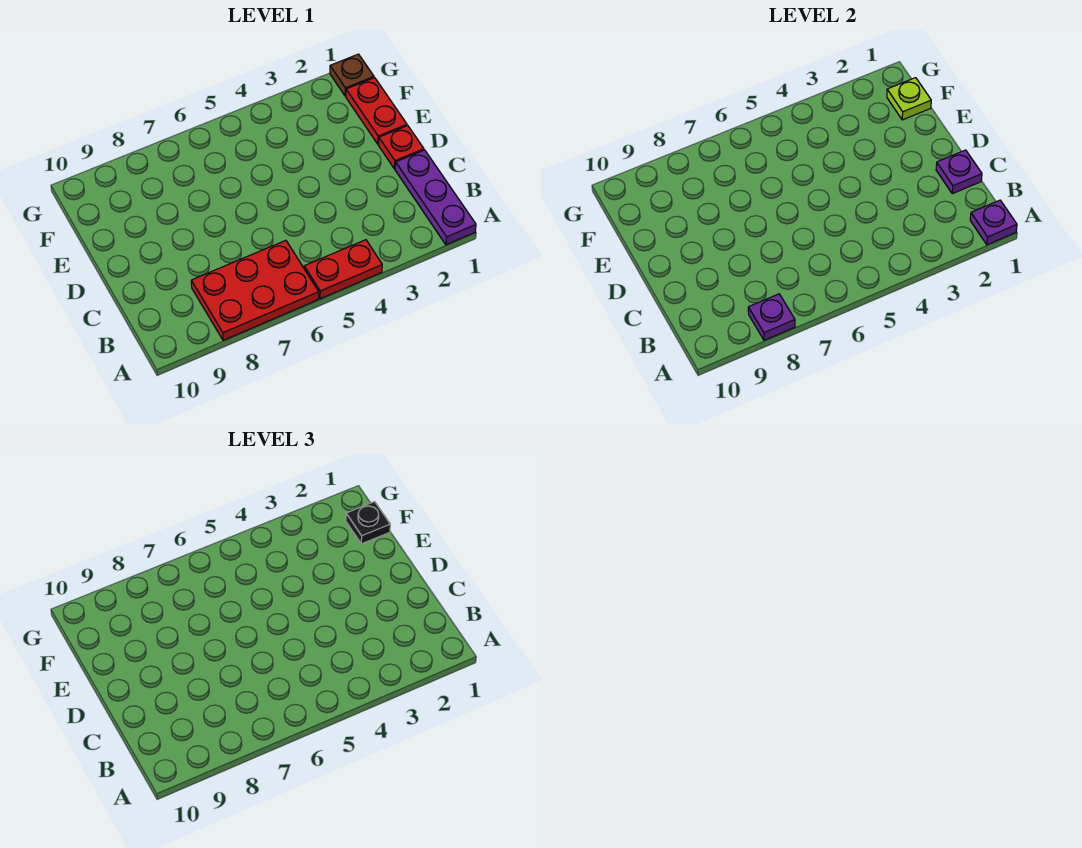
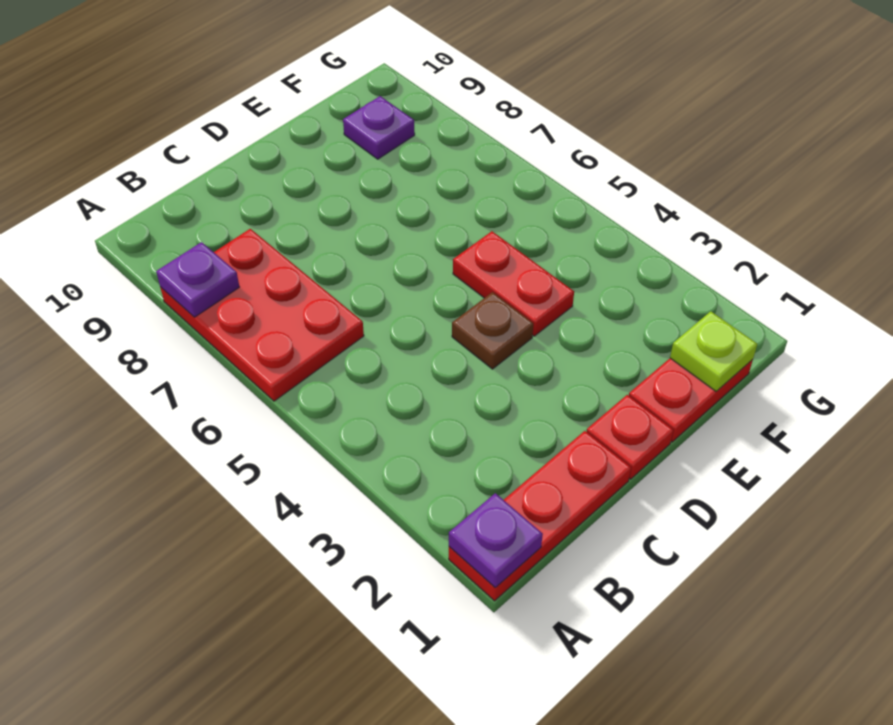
purple 1x3 plate [395,150,476,245] -> red 1x3 plate [449,431,631,601]
red 1x2 plate [304,240,382,299] -> red 1x2 plate moved to [453,231,574,336]
purple 1x1 plate [936,150,982,194] -> purple 1x1 plate moved to [343,96,415,159]
black 1x1 plate [346,502,390,544] -> none
brown 1x1 plate [330,54,374,96] -> brown 1x1 plate moved to [452,292,533,369]

